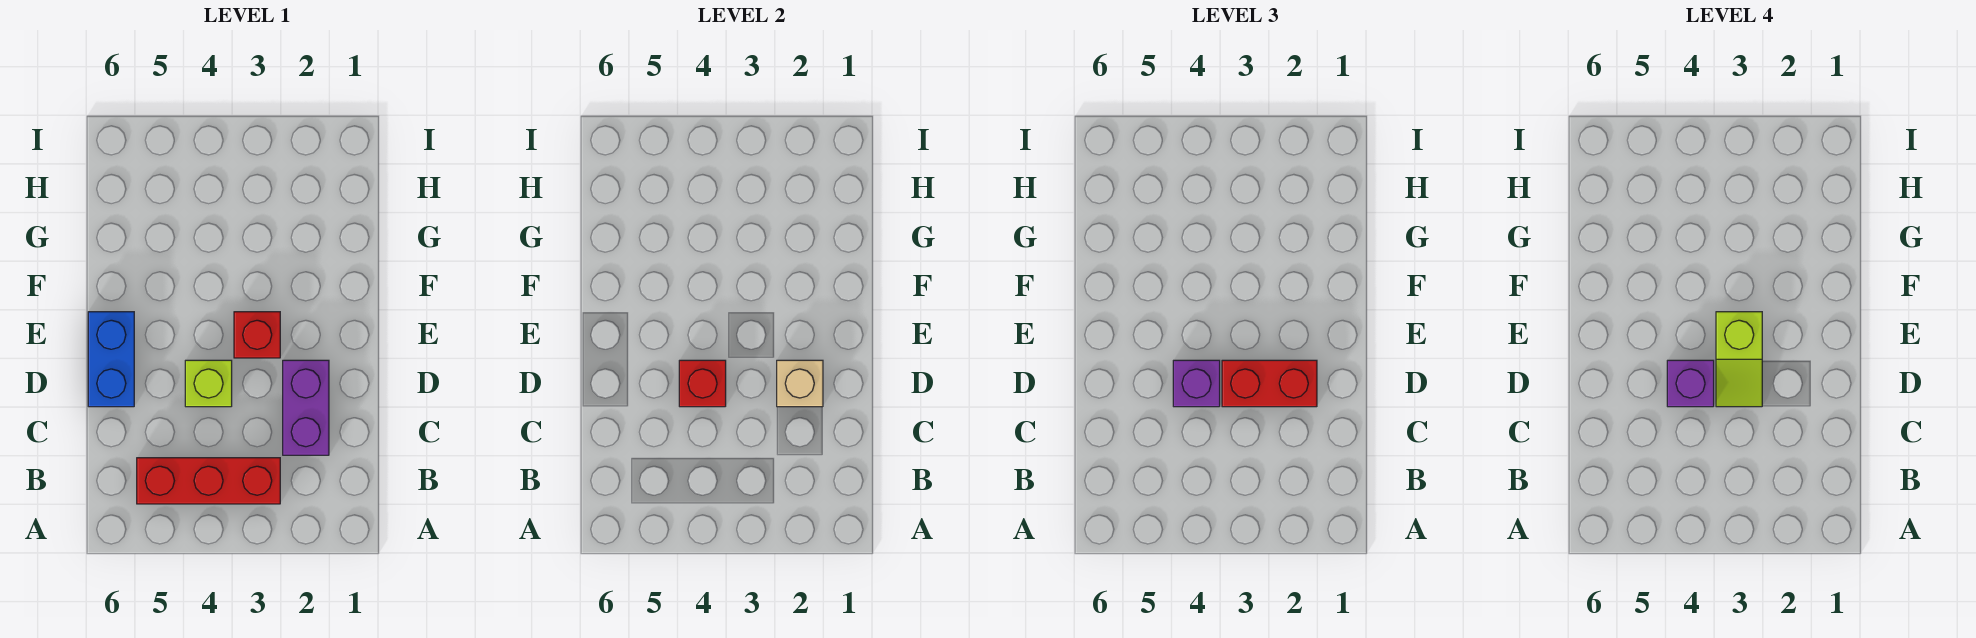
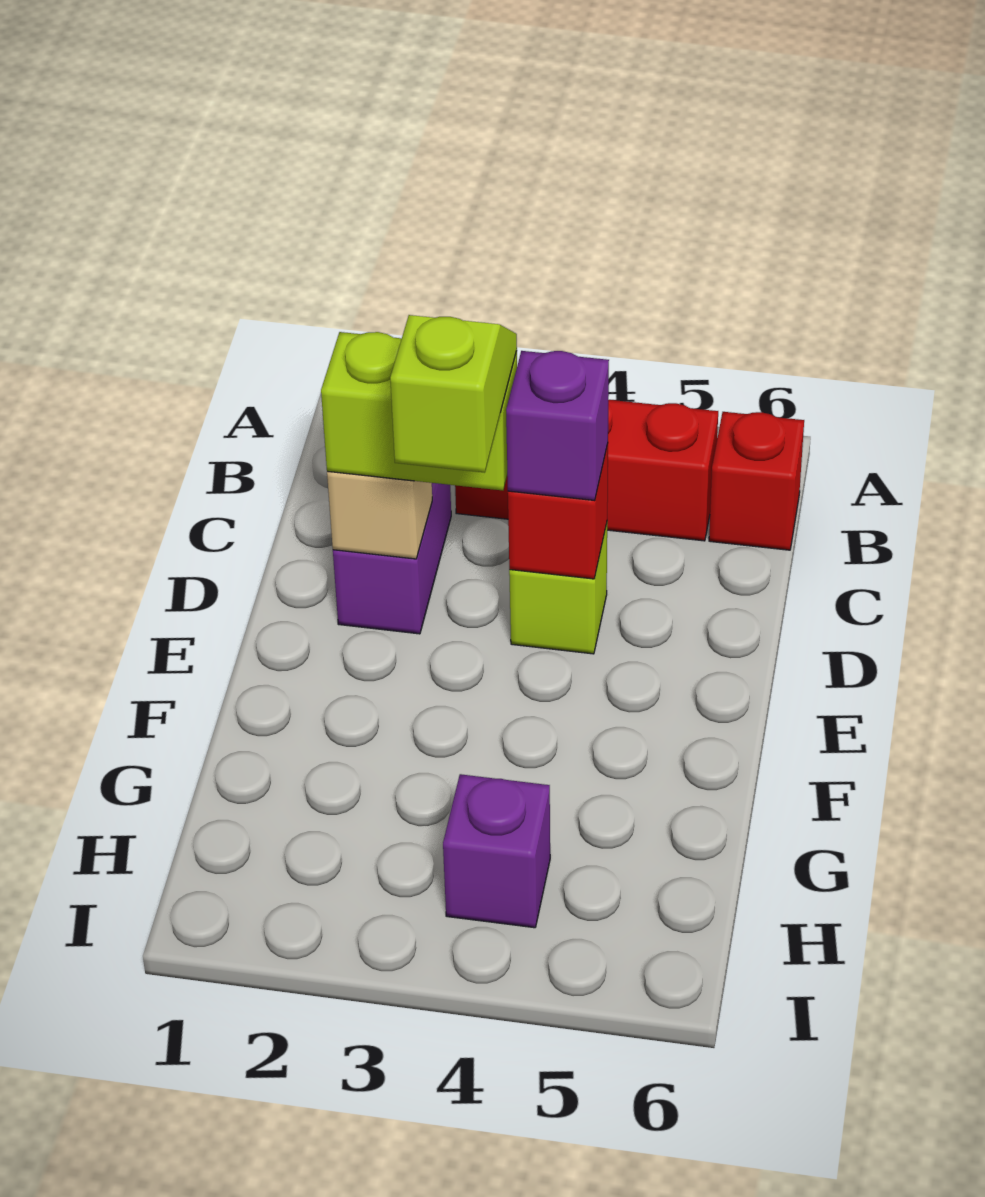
red 1x2 brick [1222,360,1317,407] -> lime 1x2 brick [321,332,517,490]
purple 1x1 brick [1667,360,1714,407] -> purple 1x1 brick moved to [443,774,550,928]
blue 1x2 brick [88,312,134,407] -> none
red 1x1 brick [234,312,280,358] -> red 1x1 brick moved to [709,412,804,550]

